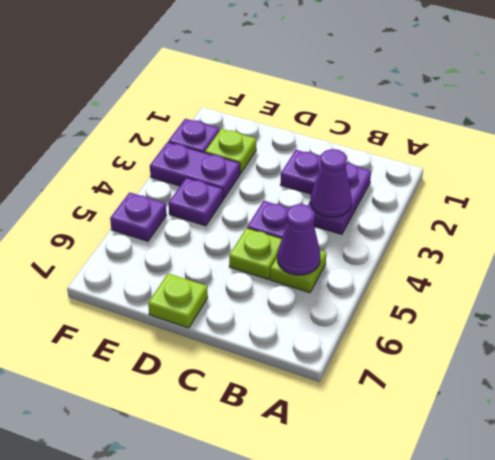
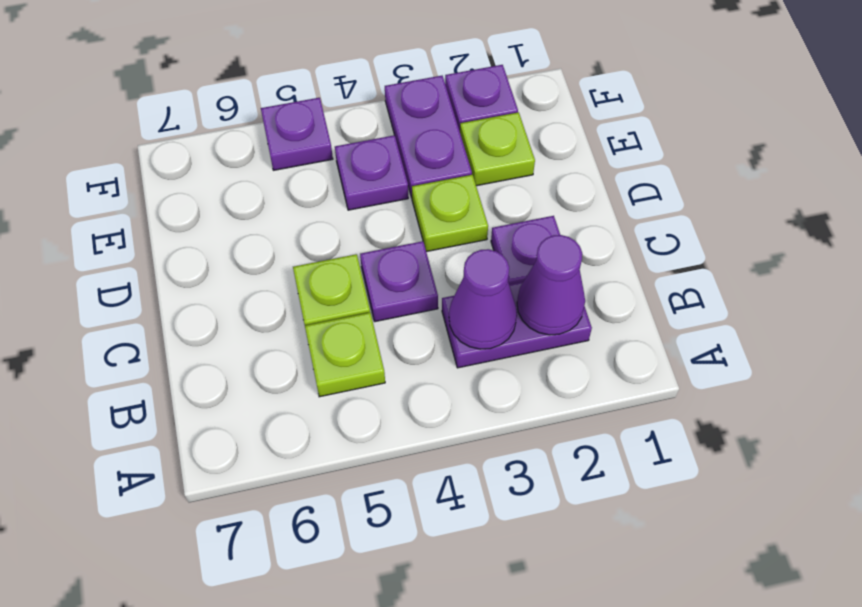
purple 1x1 cone [277,204,321,275] -> purple 1x1 cone moved to [517,235,585,335]
lime 1x1 plate [148,273,208,328] -> lime 1x1 plate moved to [412,175,488,252]

